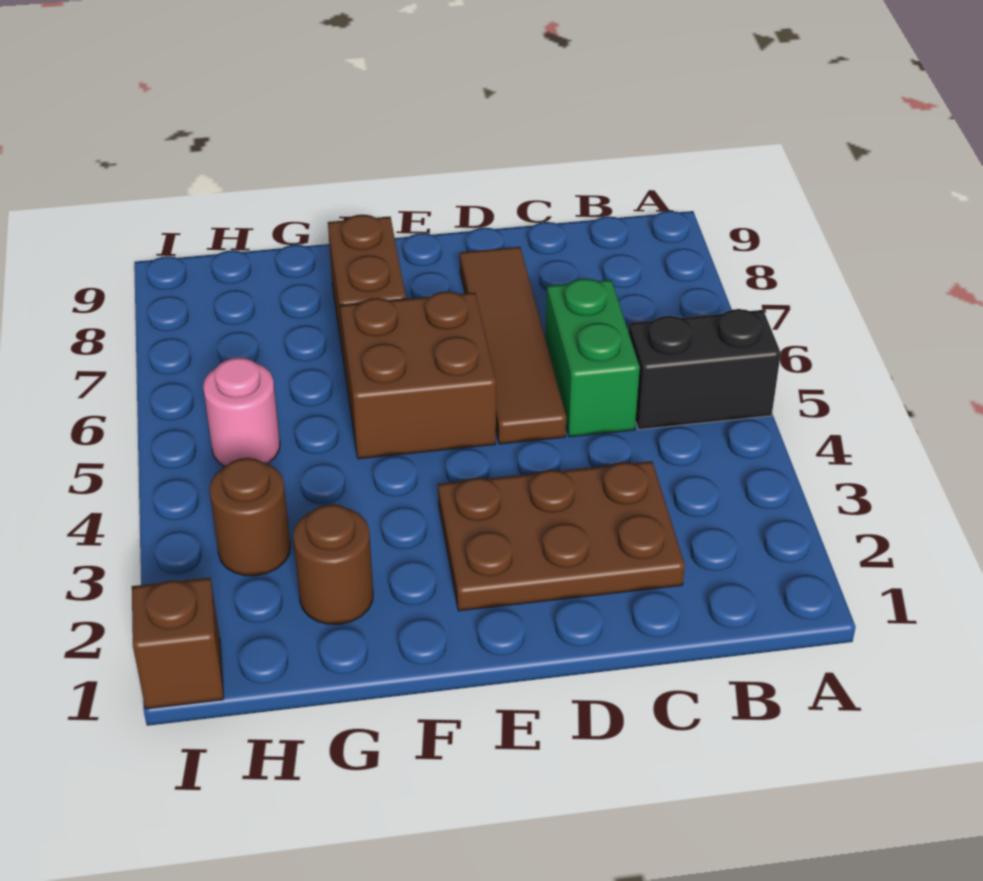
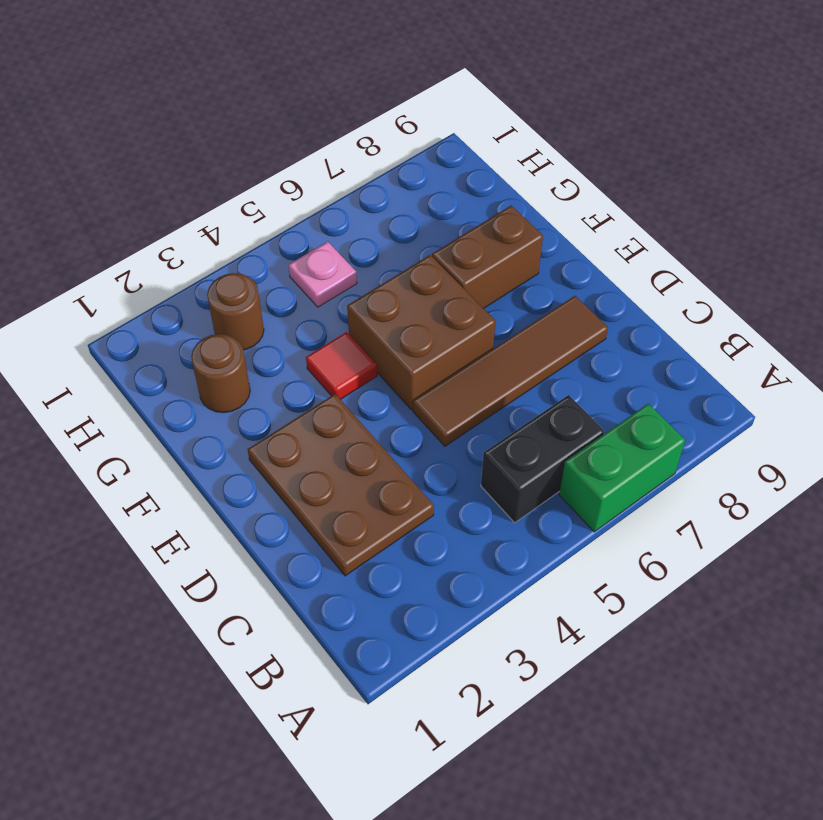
black 1x2 brick [628,309,781,430] -> black 1x2 brick turned to [481,395,604,523]
green 1x2 brick [545,278,640,437] -> green 1x2 brick moved to [559,404,685,532]
none -> red 1x1 tile [306,332,377,399]
pink 1x1 round brick [203,357,280,467] -> pink 1x1 plate [288,242,357,307]
brown 1x1 brick [132,578,224,709] -> none

